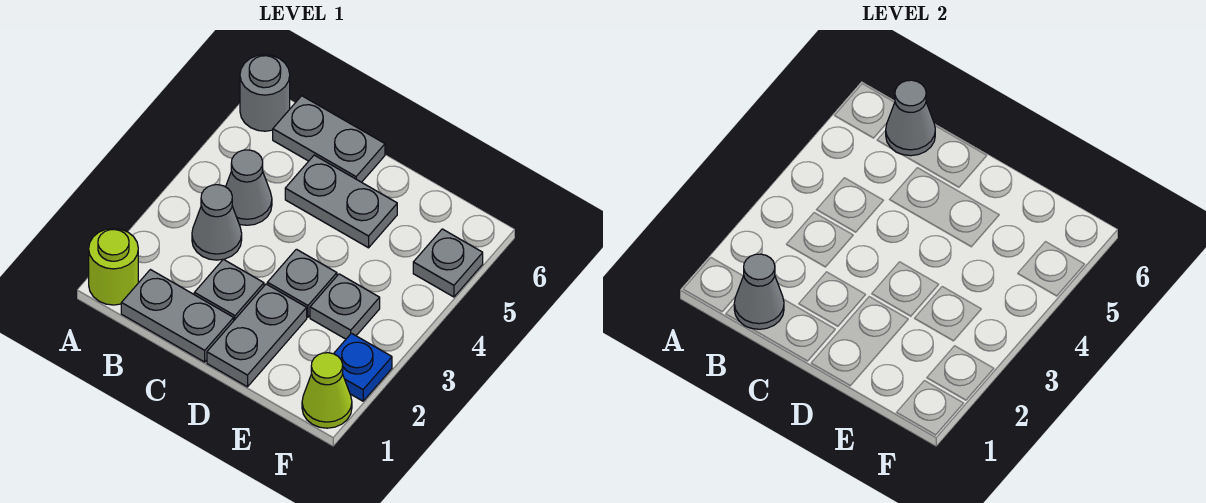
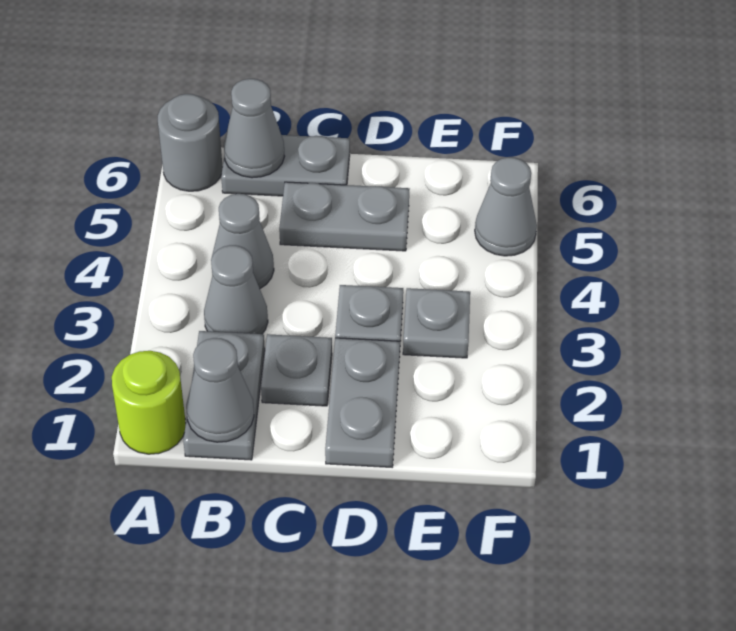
grey 1x2 plate [121,270,234,362] -> grey 1x2 plate turned to [183,331,265,460]
lime 1x1 cone [302,353,352,428] -> none
blue 1x1 plate [334,333,392,401] -> none
grey 1x1 plate [413,229,483,297] -> grey 1x1 cone [475,157,537,256]

